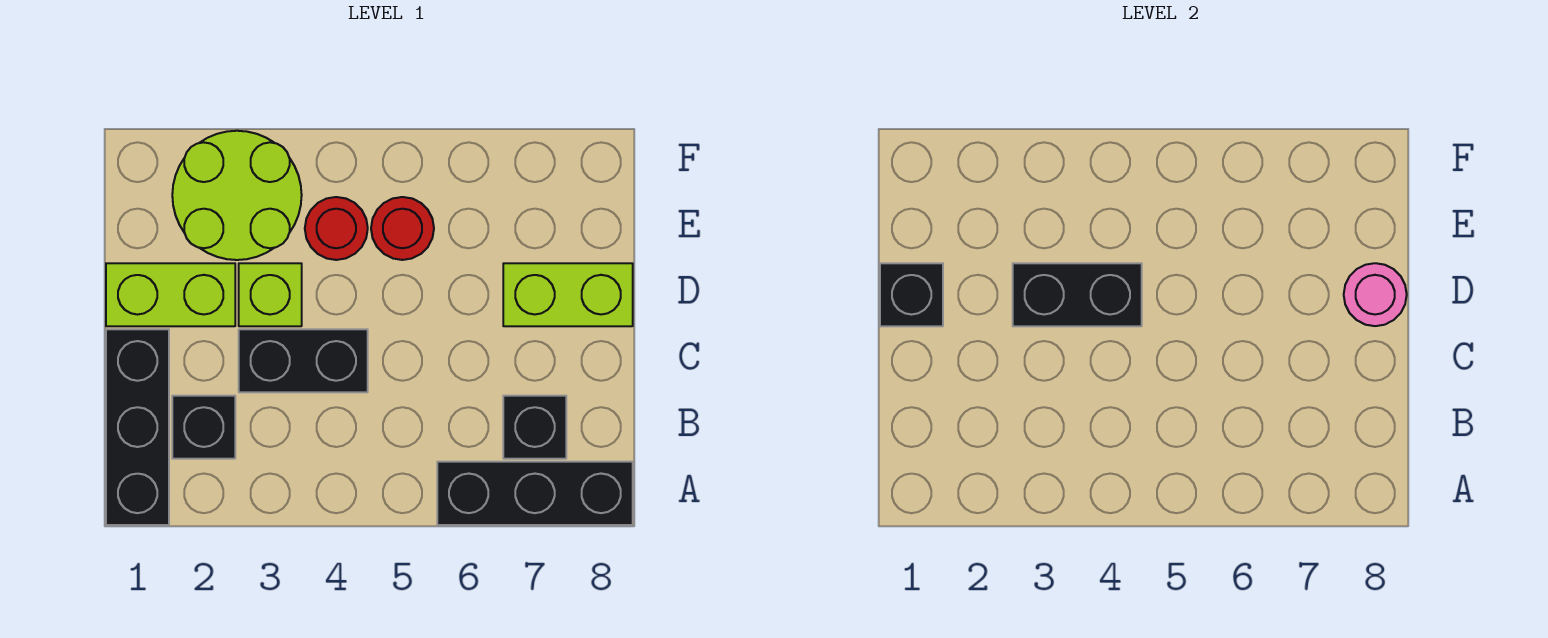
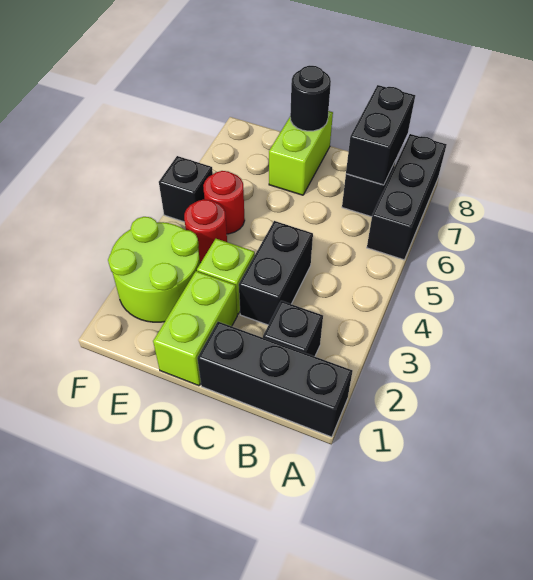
black 1x1 brick [880,263,943,326] -> black 1x1 brick moved to [159,156,213,222]
black 1x2 brick [1013,263,1142,326] -> black 1x2 brick moved to [346,85,415,185]
pink 1x1 round brick [1344,263,1407,326] -> black 1x1 round brick [290,66,331,131]

